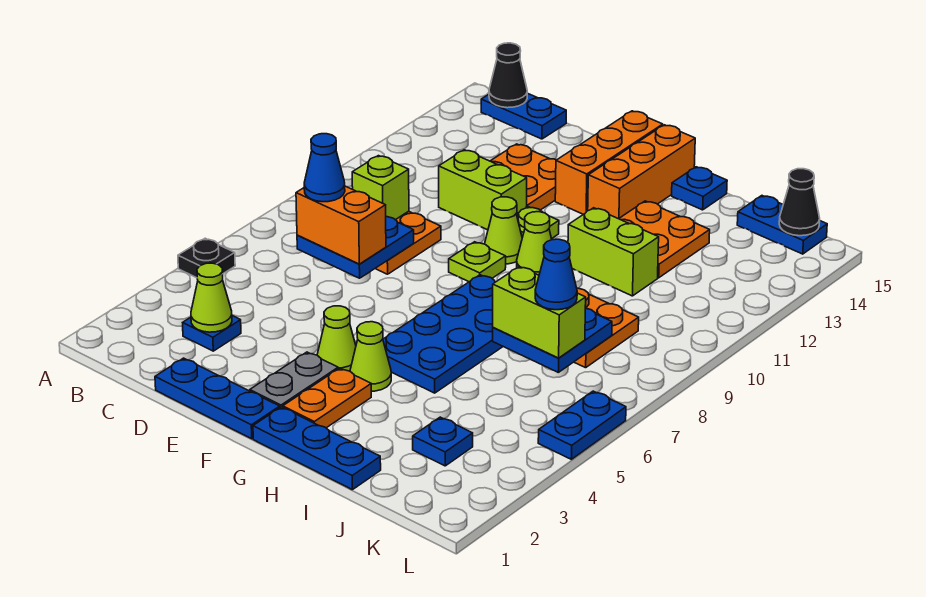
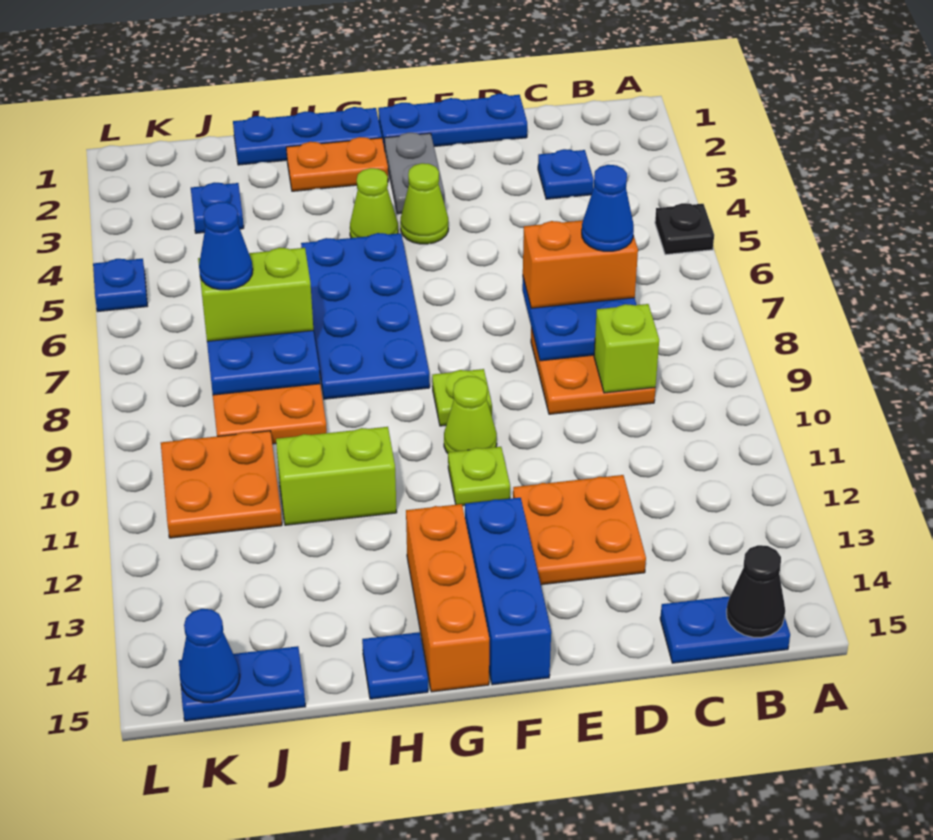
lime 1x1 cone [191,263,232,332] -> none
lime 1x2 brick [439,150,527,230] -> none
orange 1x3 brick [555,111,663,214] -> blue 1x3 brick [465,498,551,685]
orange 1x2 plate [283,368,371,428] -> orange 1x2 plate turned to [286,137,388,191]
lime 1x1 cone [517,212,552,275] -> none
orange 2x2 plate [619,201,710,278] -> orange 2x2 plate moved to [161,431,282,538]
black 1x1 cone [779,169,820,236] -> blue 1x1 cone [179,609,240,702]
blue 1x2 plate [538,391,626,459] -> blue 1x1 plate [93,259,147,311]

